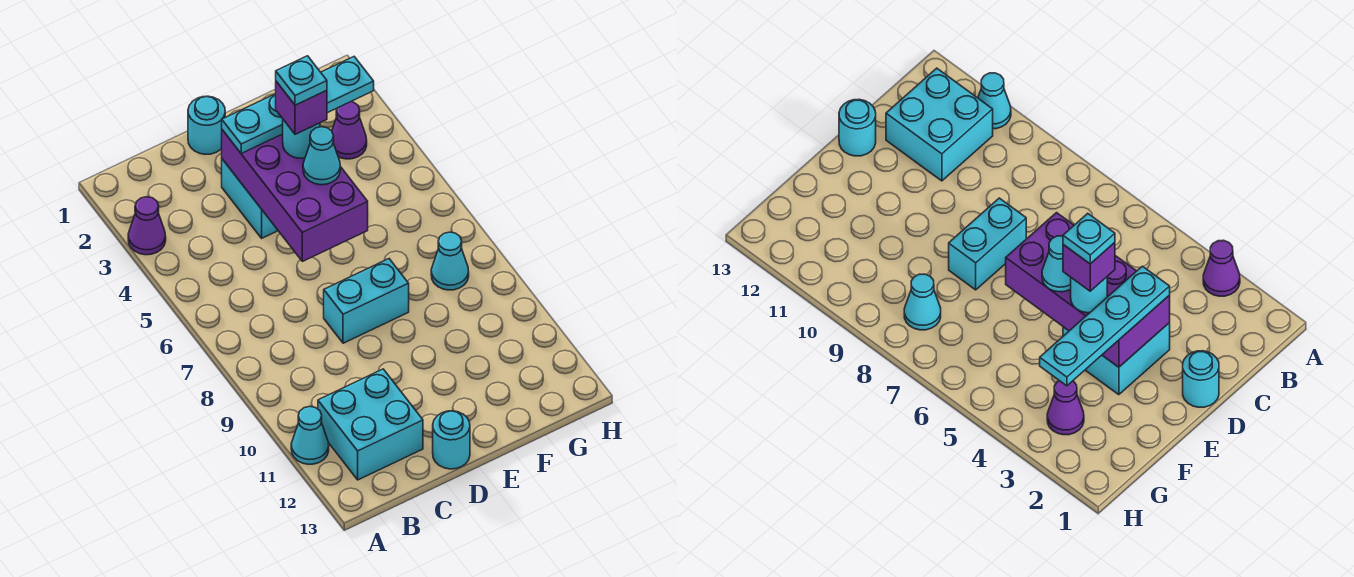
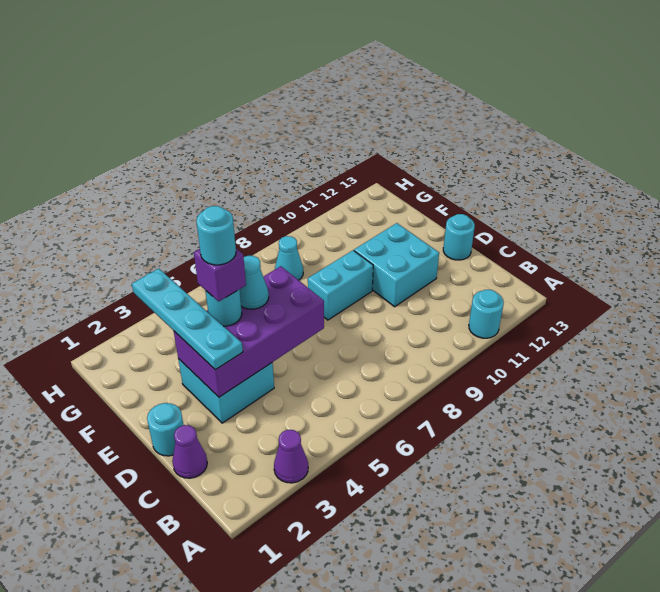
cyan 1x1 cone [291,406,329,464] -> cyan 1x1 round brick [469,290,504,338]
cyan 2x2 brick [318,369,423,480] -> cyan 2x2 brick moved to [354,223,439,307]
cyan 1x2 brick [324,259,409,343] -> cyan 1x2 brick turned to [308,250,373,320]
cyan 1x1 plate [276,56,327,105] -> cyan 1x1 round brick [196,206,236,265]
purple 1x1 cone [332,102,367,159] -> purple 1x1 cone moved to [172,425,207,478]

